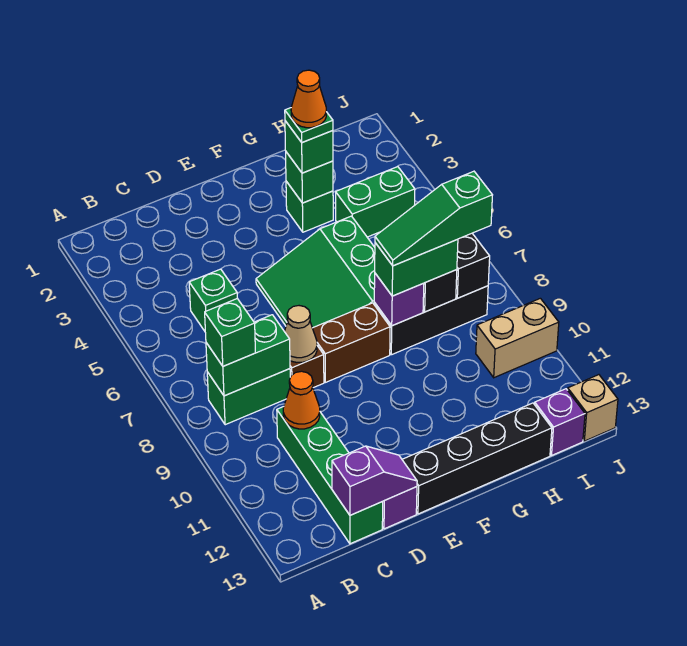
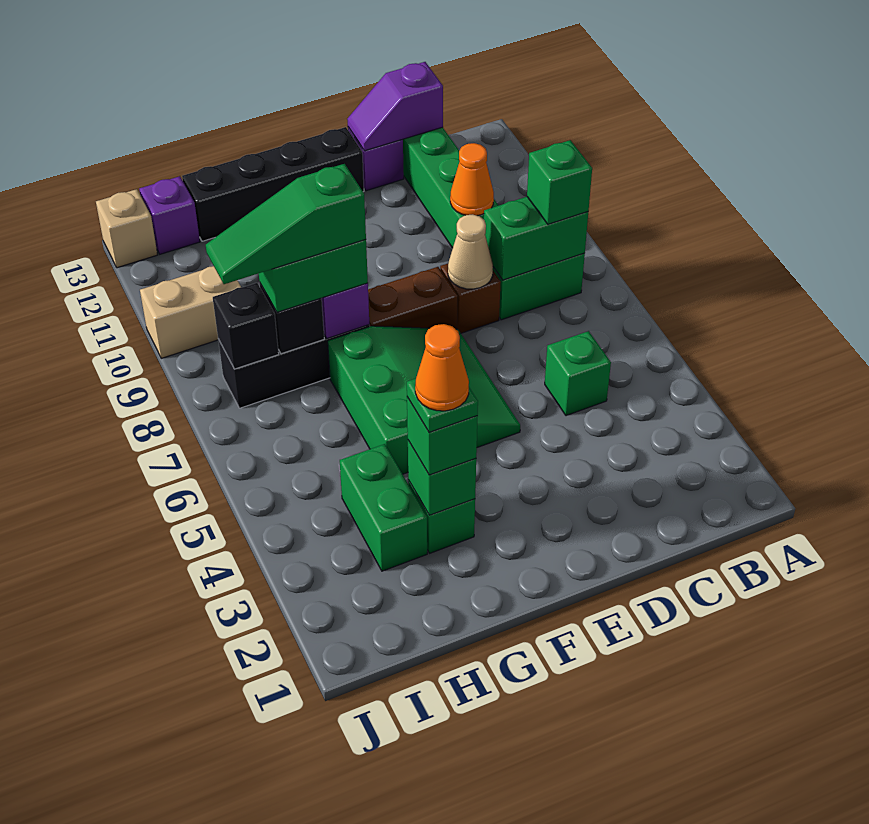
green 1x3 slope [375,171,492,266] -> green 1x3 slope turned to [206,164,366,284]
green 1x2 brick [336,166,415,237] -> green 1x2 brick turned to [340,444,427,571]

